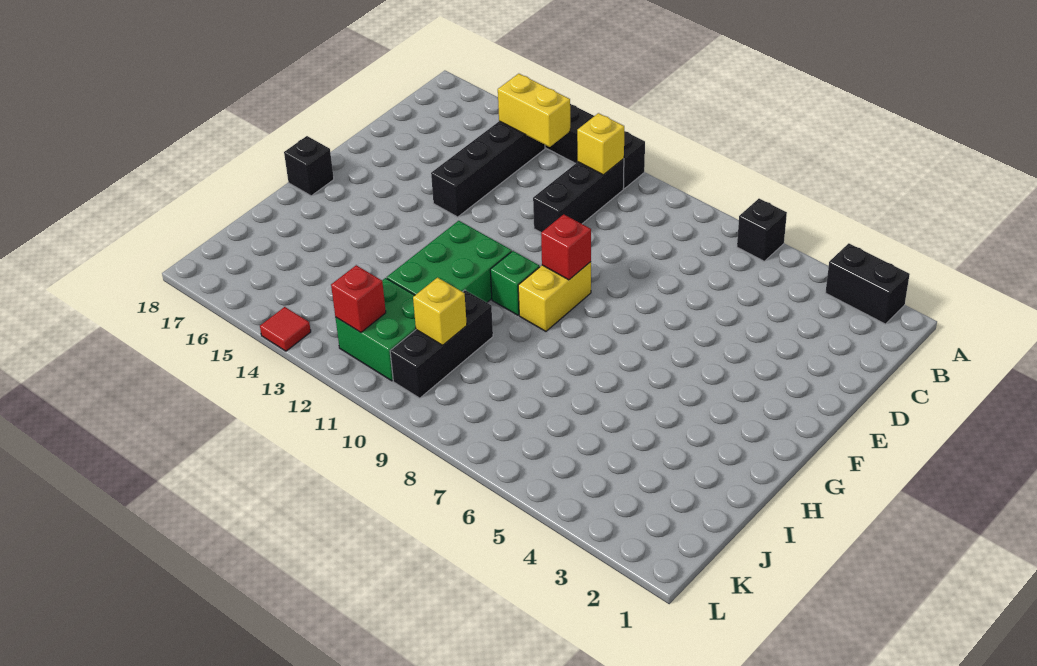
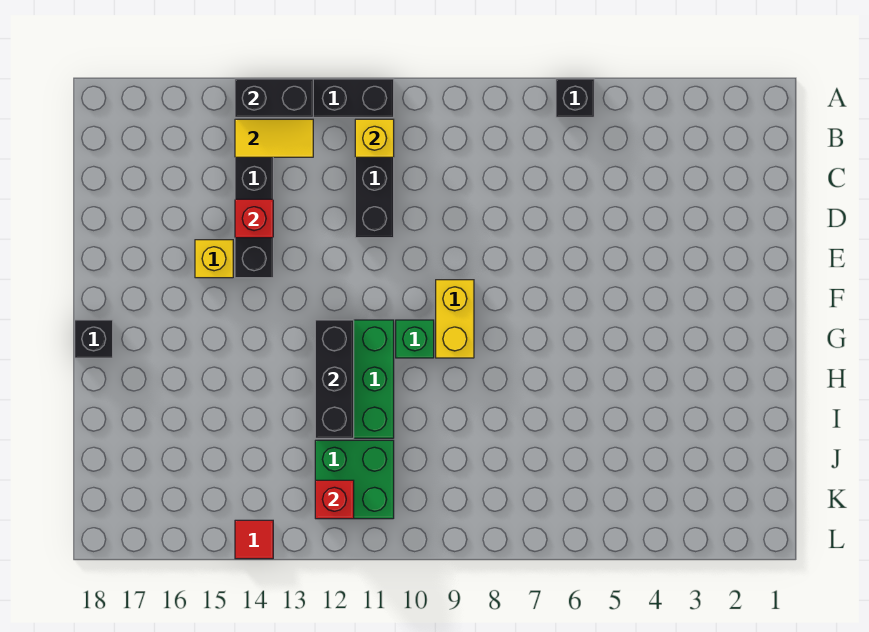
black 1x2 brick [825,243,910,324] -> black 1x2 brick moved to [235,79,313,117]
yellow 1x2 brick [498,74,570,147] -> yellow 1x2 tile [235,119,313,157]
red 1x1 brick [541,214,591,280] -> red 1x1 brick moved to [235,199,273,238]
black 1x3 brick [390,290,493,398] -> black 1x3 brick moved to [315,320,354,438]
yellow 1x1 brick [413,278,467,345] -> yellow 1x1 brick moved to [195,240,233,278]

